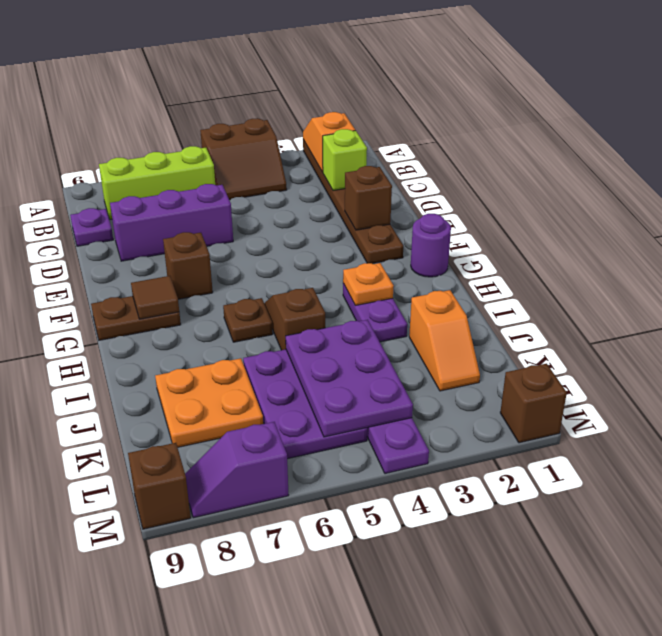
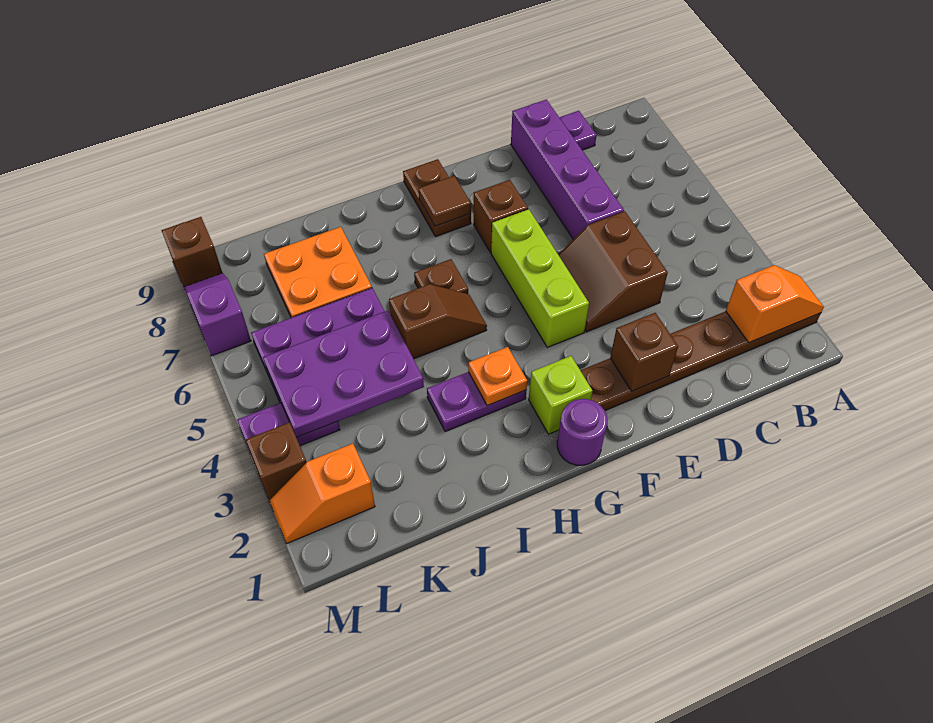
brown 2x2 slope [200,118,287,200] -> brown 2x2 slope moved to [558,211,668,332]
lime 1x3 brick [99,146,215,220] -> lime 1x3 brick moved to [491,209,589,347]
lime 1x1 brick [323,129,367,191] -> lime 1x1 brick moved to [529,356,592,434]
purple 1x3 brick [110,184,233,261] -> purple 1x4 brick [511,100,624,239]
orange 1x2 slope [409,290,480,391] -> orange 1x2 slope moved to [269,443,375,543]
brown 1x1 brick [500,364,567,443] -> brown 1x1 brick moved to [246,422,307,500]

